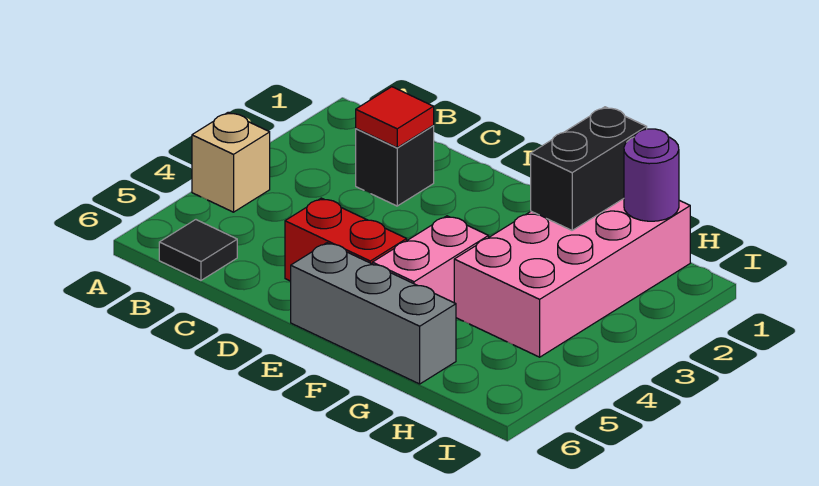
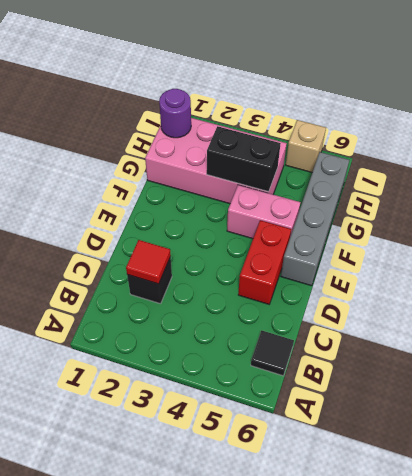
tan 1x1 brick [192,112,270,212] -> tan 1x1 brick moved to [286,120,326,172]
grey 1x3 brick [291,243,456,384] -> grey 1x4 brick [281,152,349,286]
black 1x2 brick [531,107,647,230] -> black 1x2 brick moved to [207,126,281,192]

